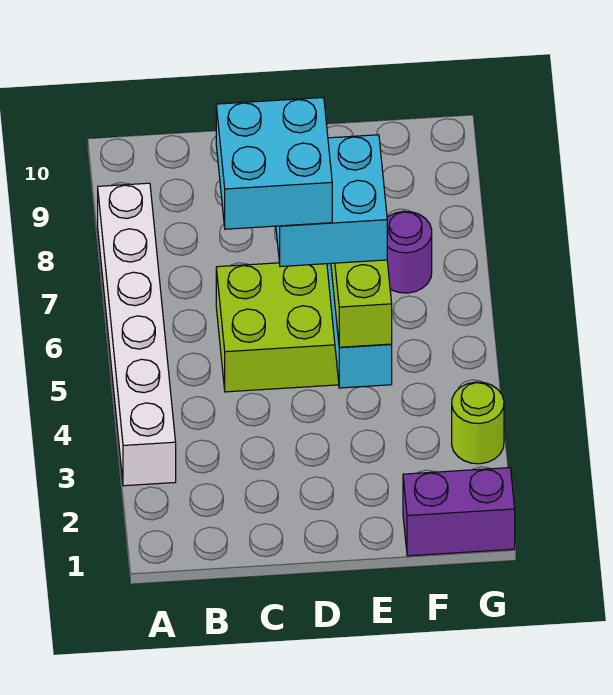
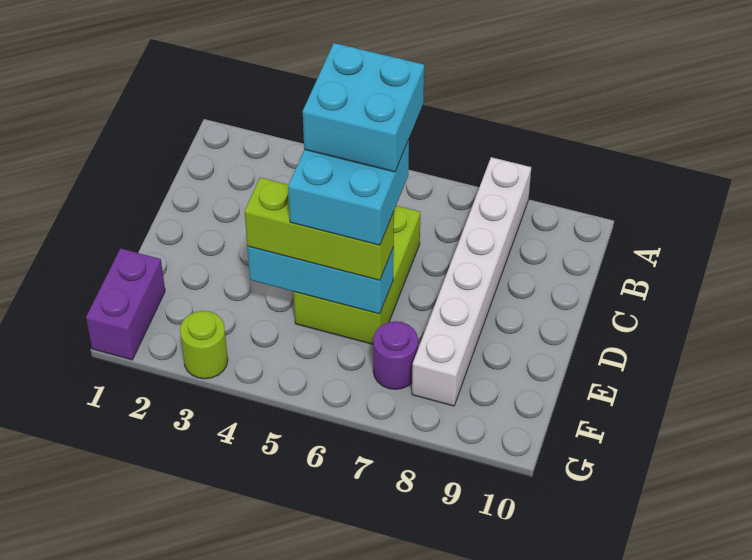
white 1x6 brick [98,183,176,486] -> white 1x6 brick turned to [412,157,531,406]

